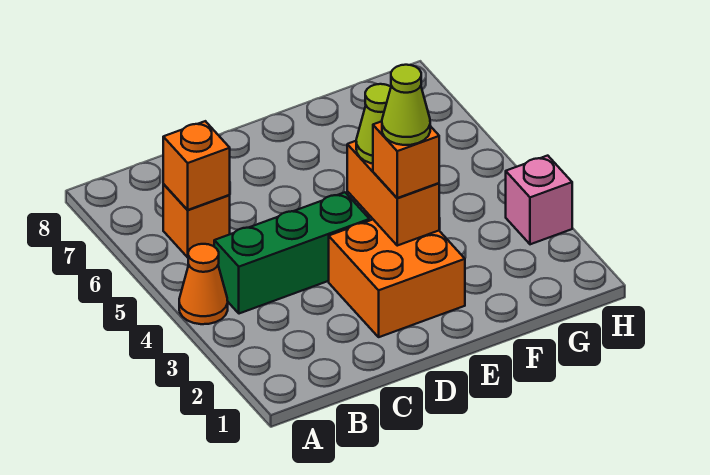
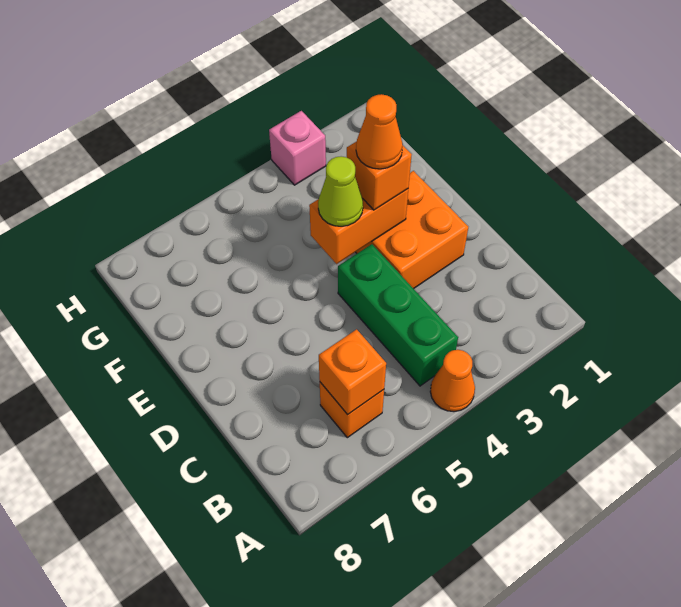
lime 1x1 cone [382,65,430,145] -> orange 1x1 cone [356,94,403,169]

